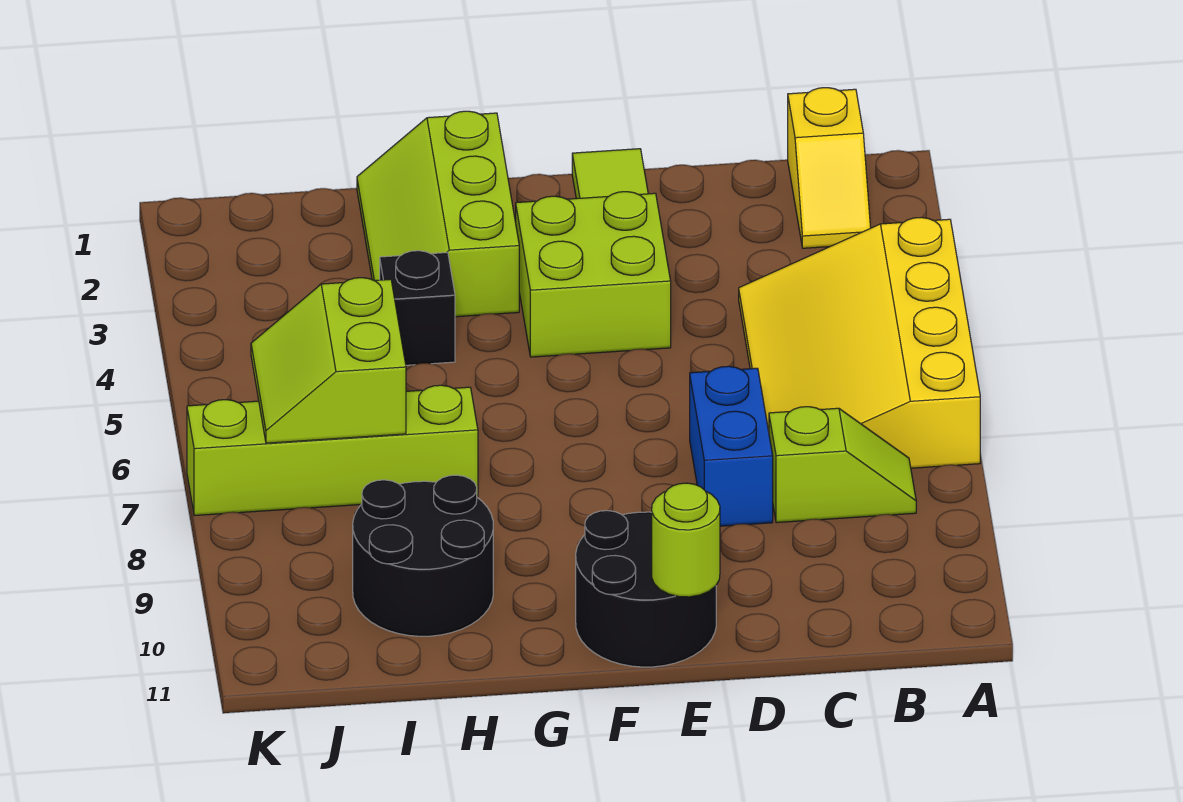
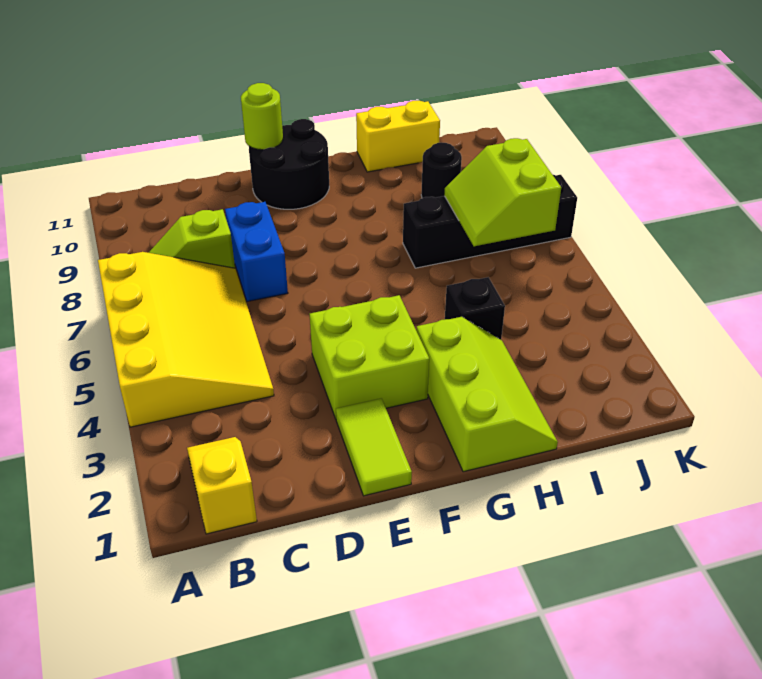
lime 1x4 brick [187,385,478,516] -> black 1x4 brick [403,175,577,268]
black 2x2 round brick [353,475,493,636] -> black 1x1 round brick [421,143,462,198]
none -> yellow 1x2 brick [356,101,440,172]
lime 2x2 slope [251,278,406,443] -> lime 2x2 slope turned to [444,138,561,246]

